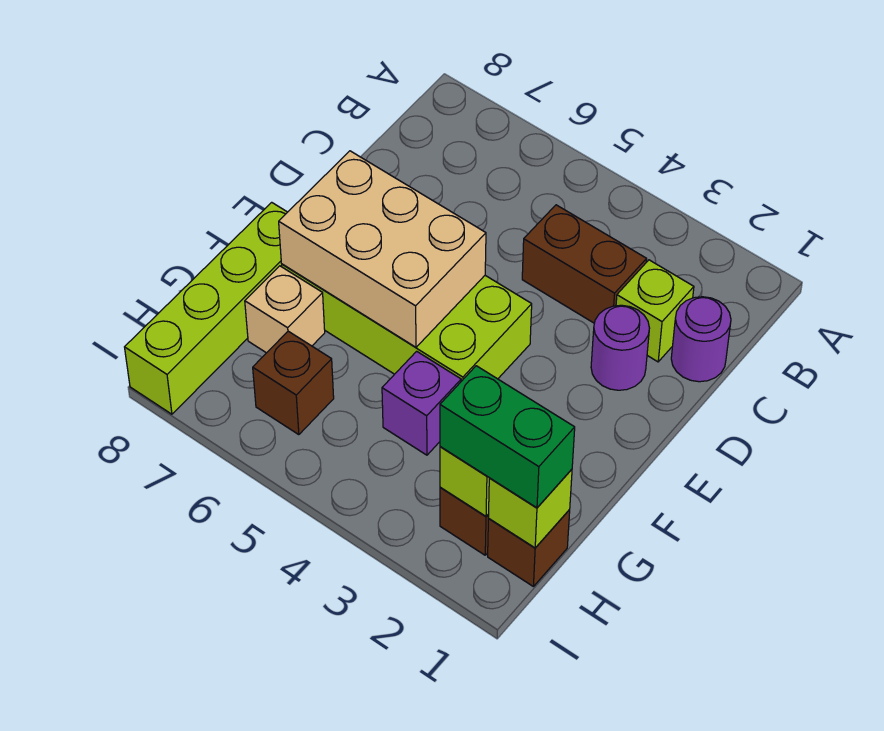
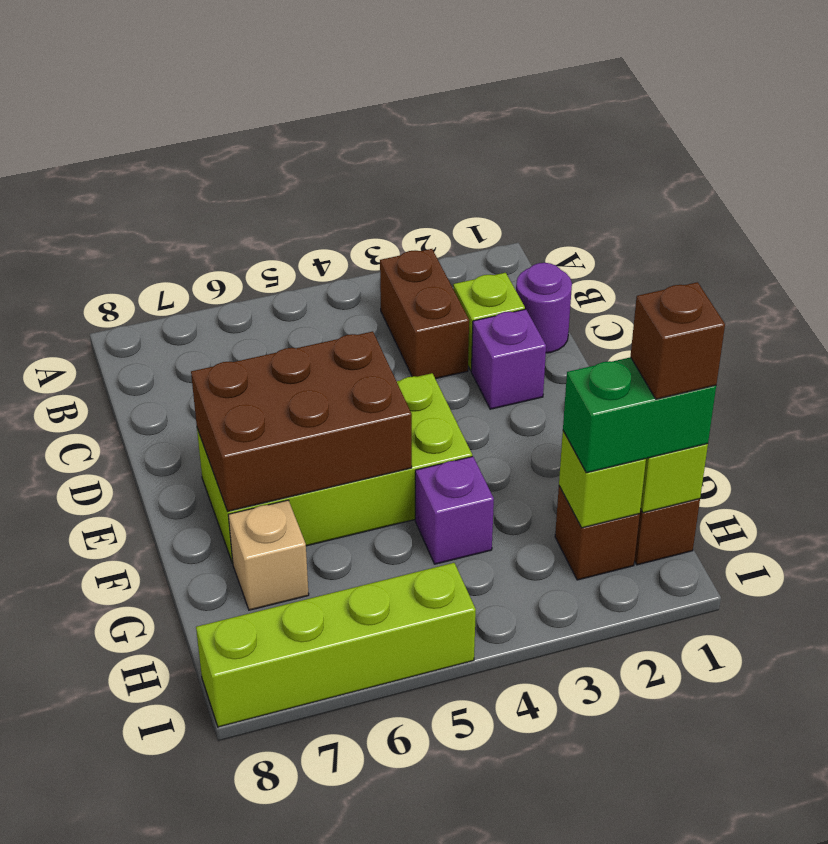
brown 1x2 brick [522,205,647,323] -> brown 1x2 brick turned to [380,249,469,379]
purple 1x1 round brick [591,305,650,390] -> purple 1x1 brick [471,309,546,409]
tan 2x3 brick [279,151,486,347] -> brown 2x3 brick [191,331,412,512]
lime 1x4 brick [125,202,287,414] -> lime 1x4 brick turned to [196,563,476,727]
brown 1x1 brick [253,331,334,435] -> brown 1x1 brick moved to [631,282,725,399]

